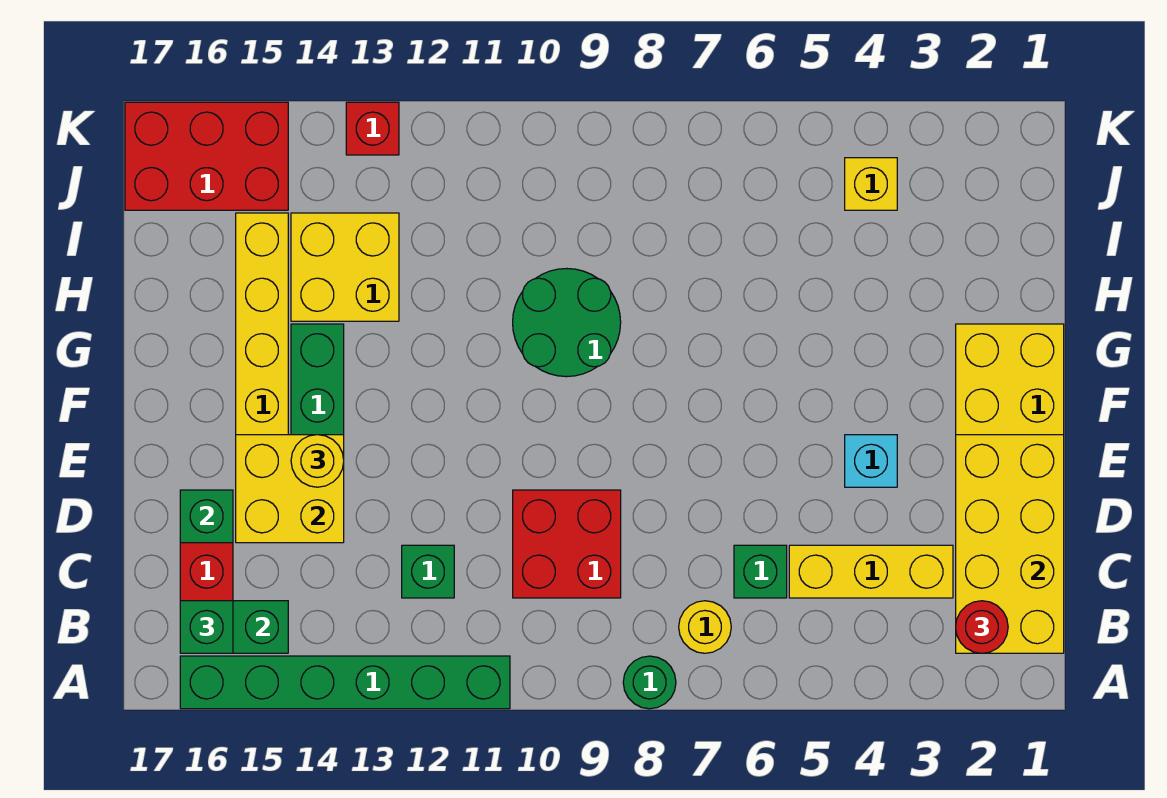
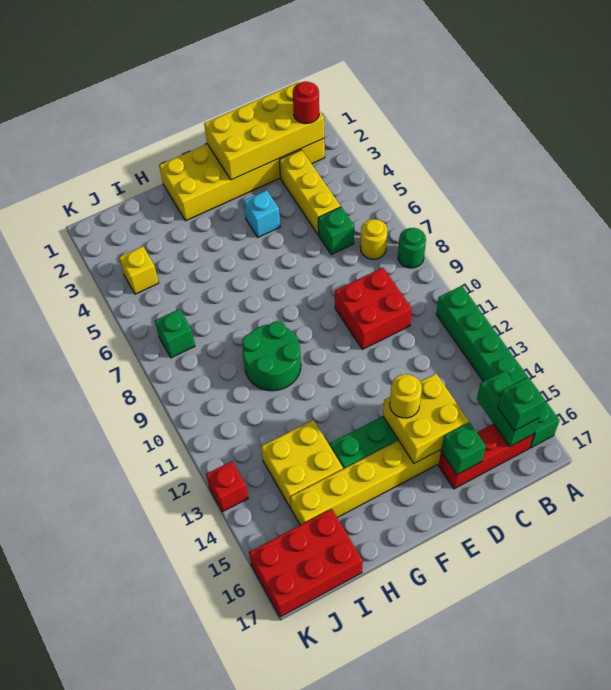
green 1x1 brick [402,545,454,598] -> green 1x1 brick moved to [155,309,195,358]
red 2x3 brick [125,102,288,210] -> red 2x3 brick turned to [249,509,363,617]

